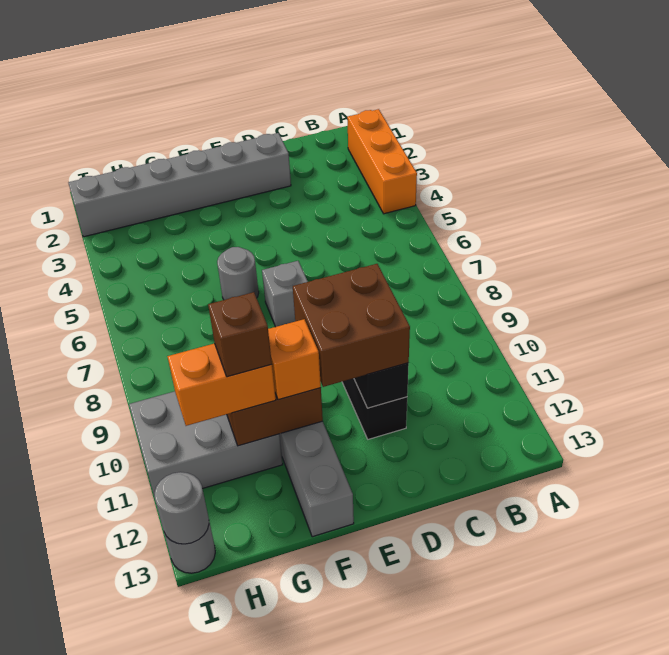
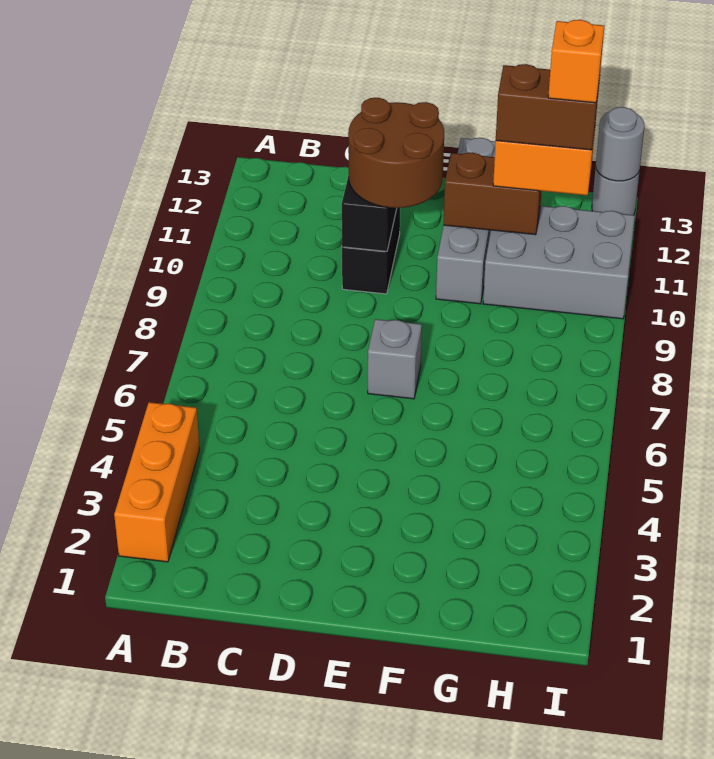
grey 1x6 brick [68,133,291,237] -> none
brown 2x2 brick [293,264,410,387] -> brown 2x2 round brick [348,98,444,208]
grey 1x1 round brick [217,247,259,300] -> none
orange 1x1 brick [268,319,321,400] -> orange 1x1 brick moved to [548,20,604,103]
brown 1x1 brick [208,292,272,377] -> brown 1x2 brick [496,64,600,150]

